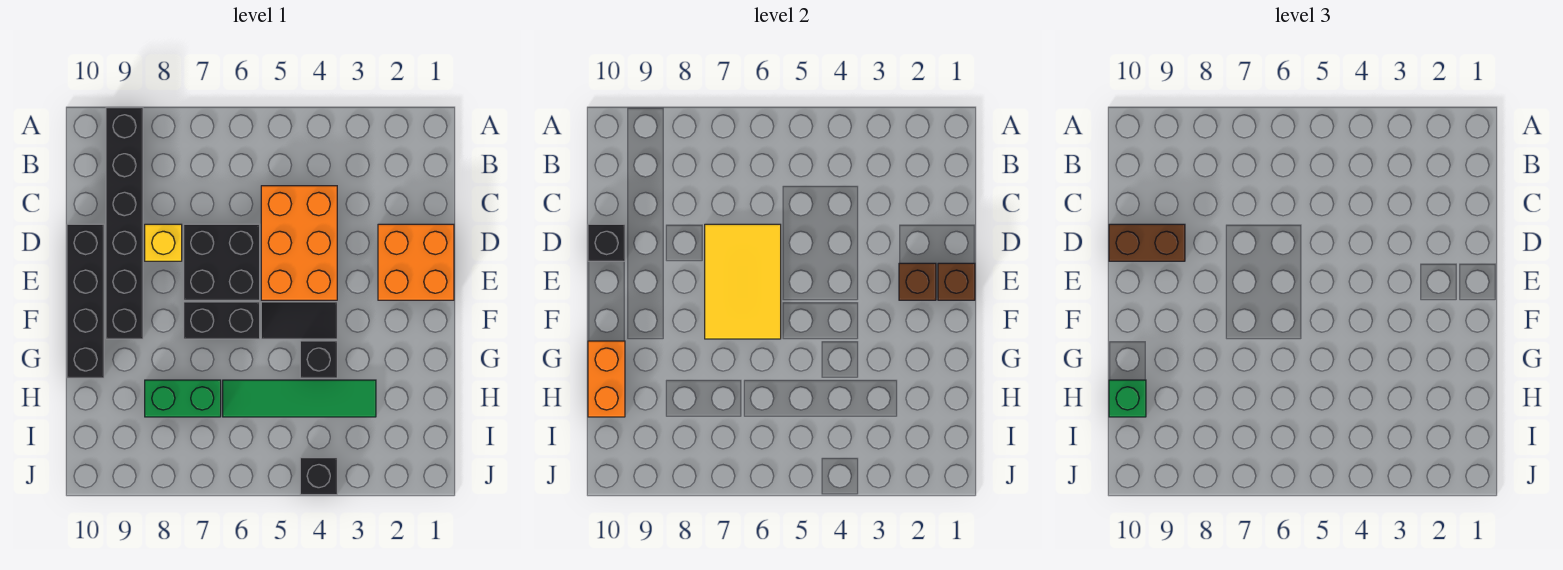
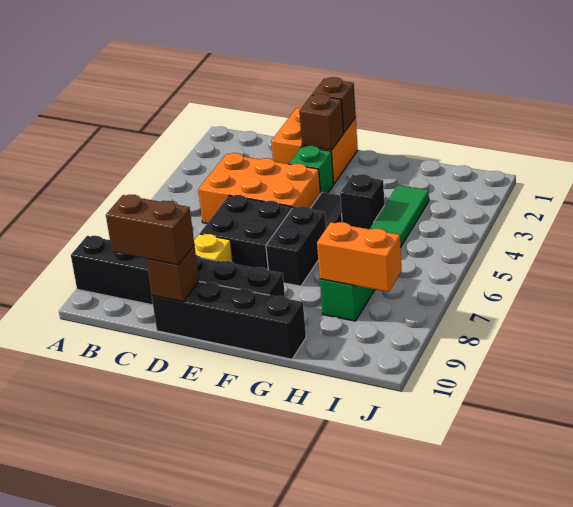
yellow 2x3 tile [705,224,781,339] -> none
brown 1x2 brick [1109,224,1185,261] -> brown 1x2 brick turned to [106,195,194,265]
black 1x1 brick [588,224,625,261] -> brown 1x1 brick [146,245,199,302]
orange 1x2 brick [588,341,625,417] -> orange 1x2 brick moved to [317,222,401,292]
green 1x1 brick [1109,380,1146,417] -> green 1x1 brick moved to [289,146,334,194]
black 1x1 brick [300,458,337,495] -> none

